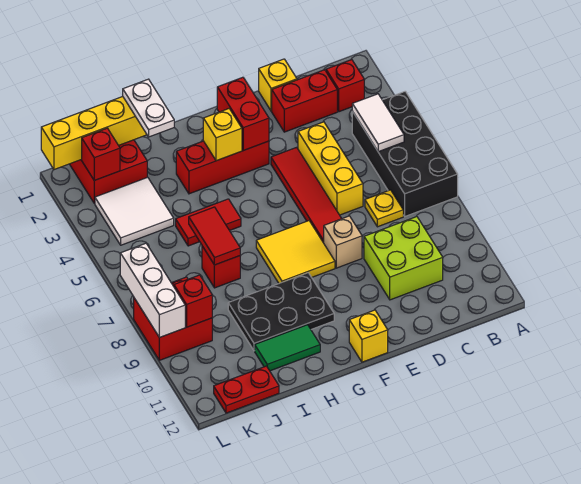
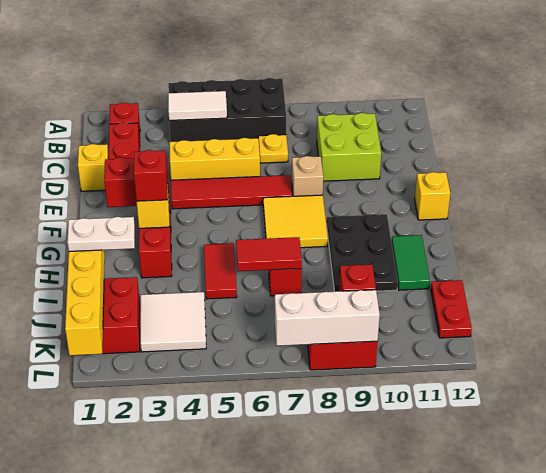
red 1x1 brick [82,128,120,180] -> red 1x1 brick moved to [134,150,167,201]

